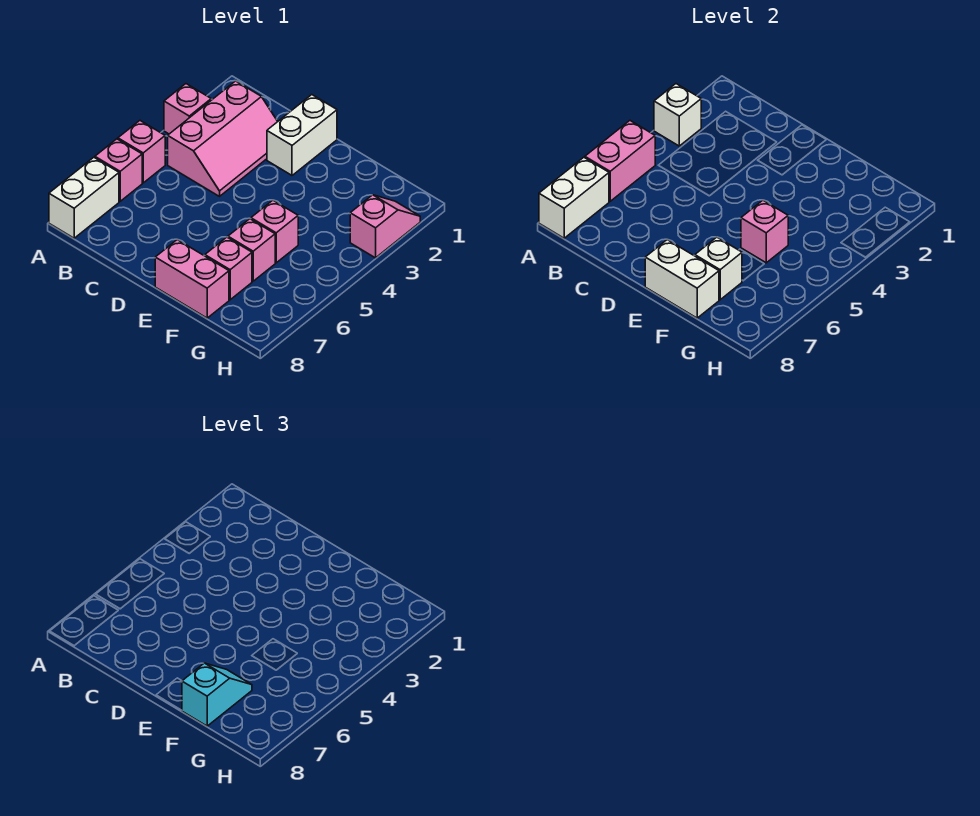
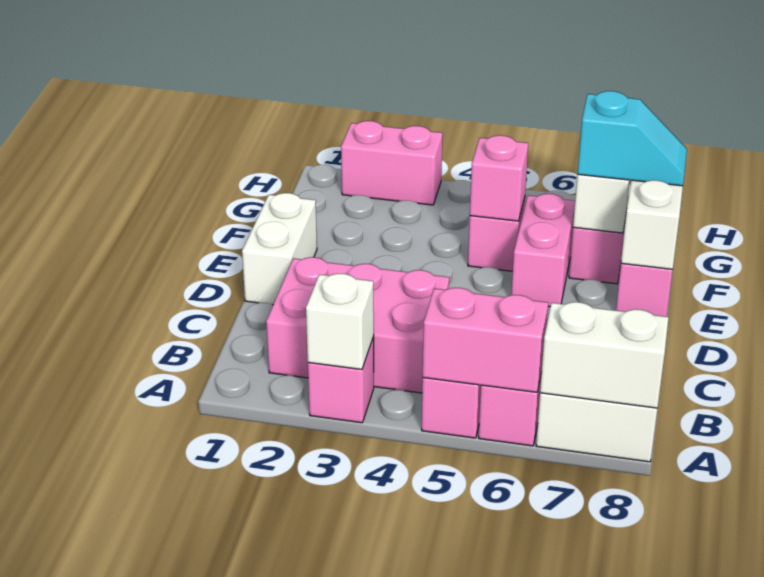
pink 2x3 slope [168,81,278,196] -> pink 2x3 brick [266,257,449,393]
white 1x2 brick [267,95,337,175] -> white 1x2 brick turned to [242,193,317,305]
pink 1x1 brick [228,219,275,281] -> pink 1x2 brick [511,194,575,307]
cyan 1x2 slope [182,663,252,726] -> cyan 1x2 slope turned to [578,91,687,186]
pink 1x2 slope [350,195,420,258] -> pink 1x2 brick [341,121,443,205]

